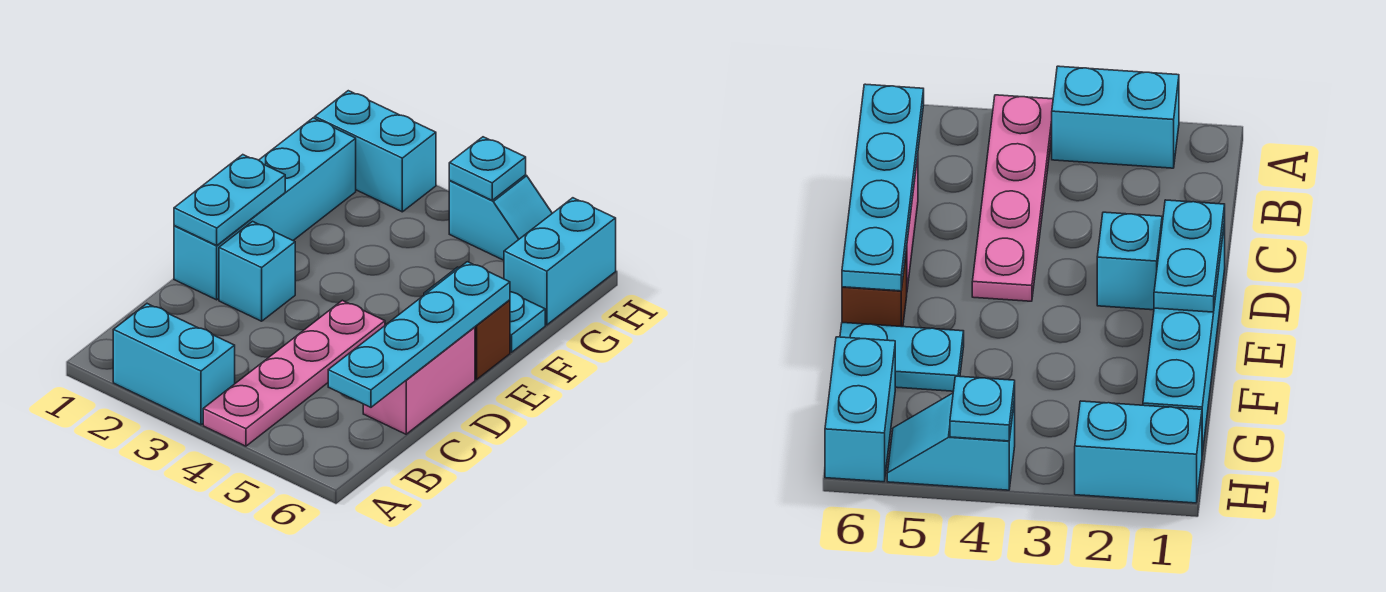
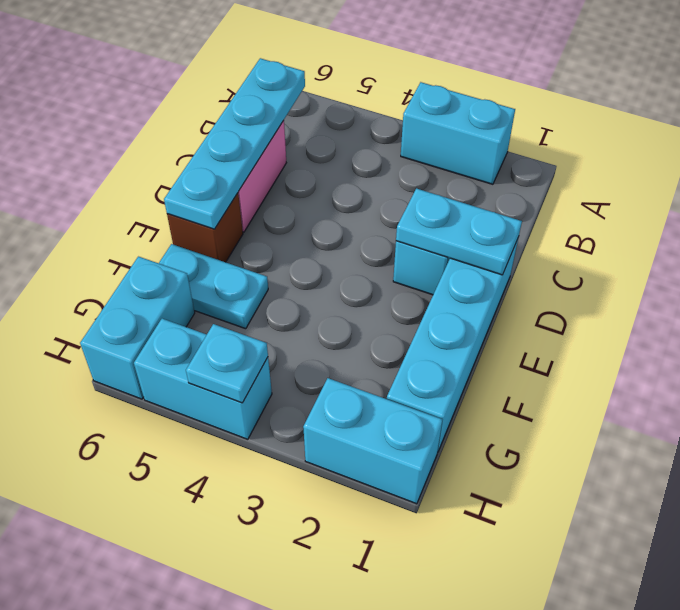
pink 1x4 plate [203,300,385,446] -> none
cyan 1x2 plate [174,155,285,245] -> cyan 1x2 plate turned to [396,188,522,275]
cyan 1x2 slope [449,175,552,260] -> cyan 1x2 brick [134,319,272,439]

